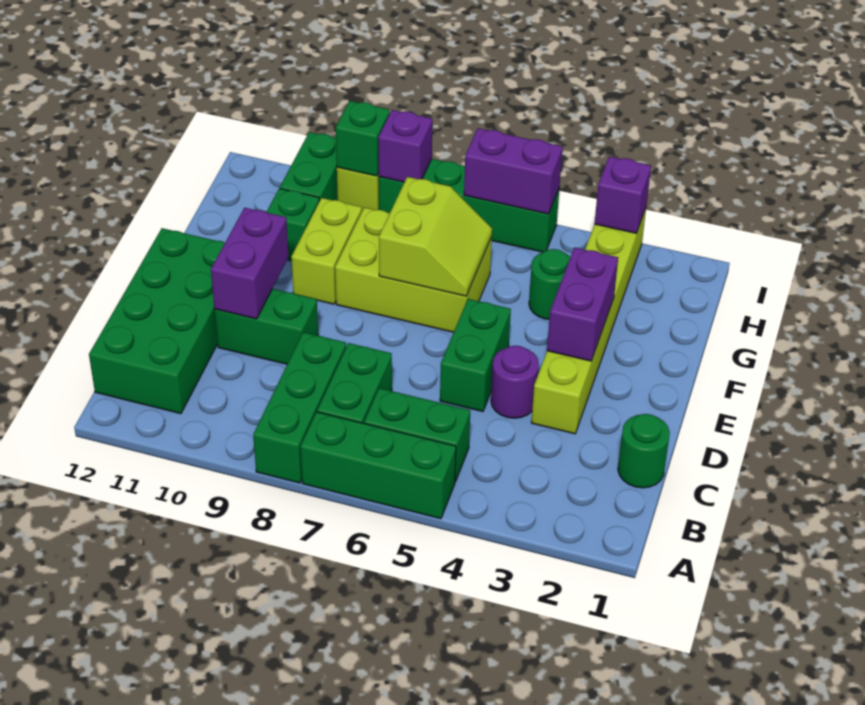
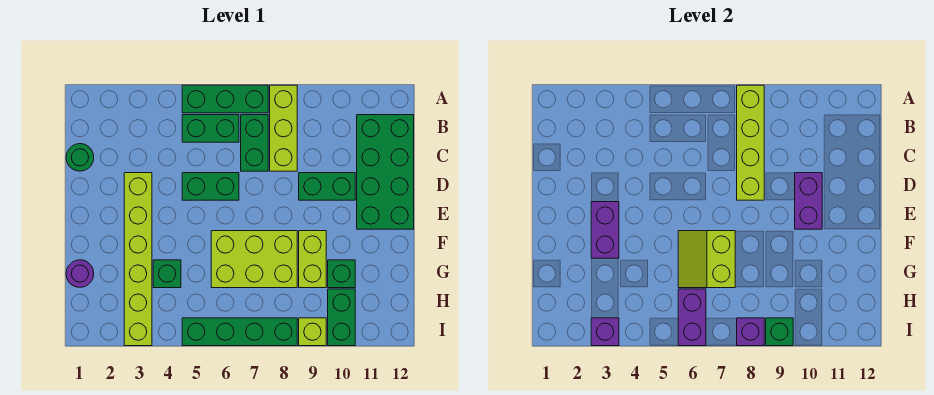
green 1x3 brick [253,332,346,483] -> lime 1x3 brick [270,85,297,171]
none -> lime 1x4 brick [737,85,764,200]
purple 1x1 round brick [491,346,539,418] -> purple 1x1 round brick moved to [66,260,94,287]
green 1x2 brick [440,299,511,412] -> green 1x2 brick turned to [182,173,239,200]
green 1x1 round brick [529,249,570,319] -> green 1x1 brick [153,260,181,288]
purple 1x2 brick [464,128,563,214] -> purple 1x2 brick turned to [678,289,706,346]

